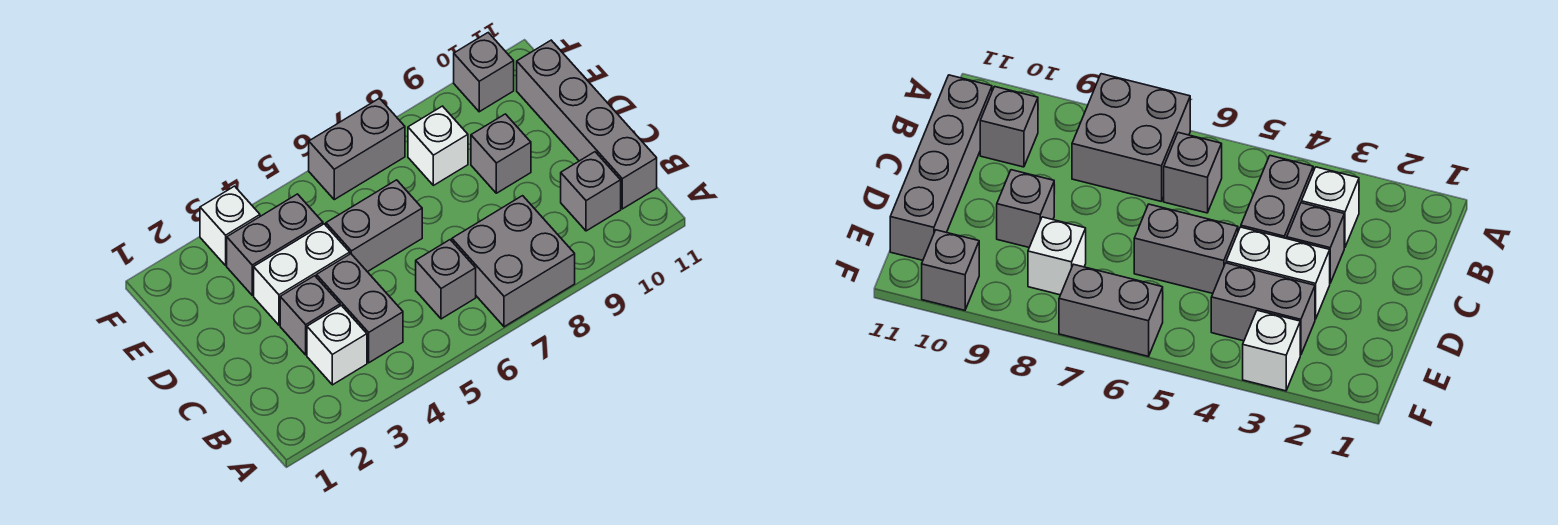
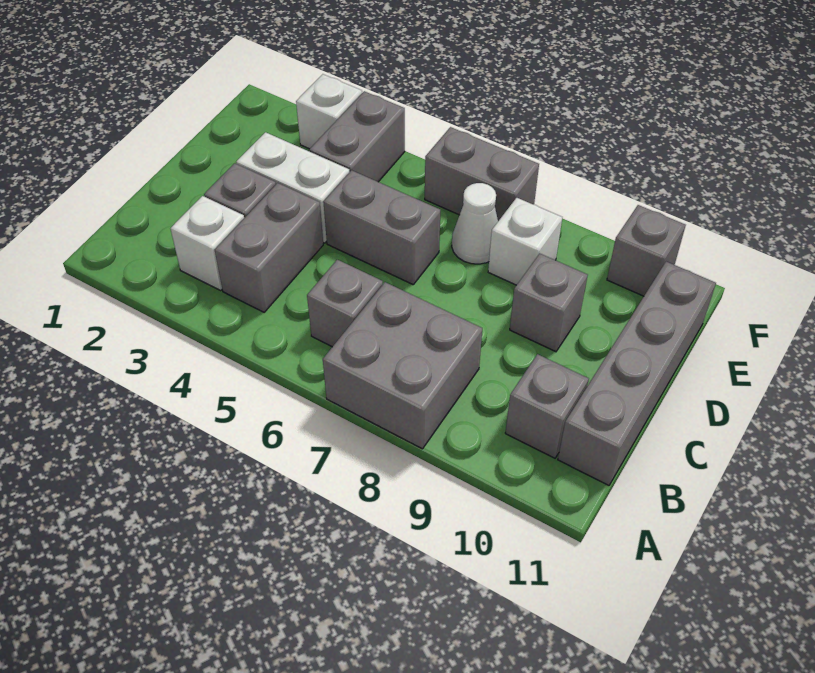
grey 1x2 brick [227,194,323,295] -> grey 1x2 brick turned to [309,91,405,182]
none -> white 1x1 cone [452,183,498,264]

